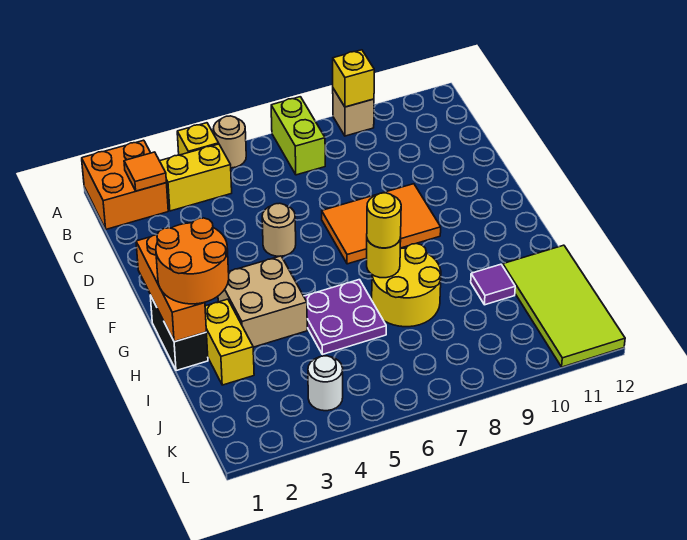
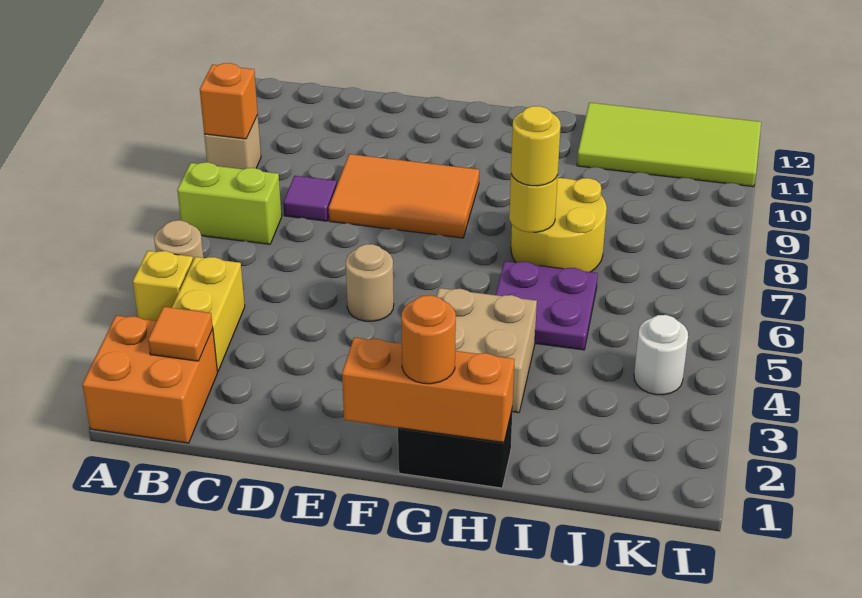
yellow 1x1 brick [333,50,374,107] -> orange 1x1 brick [200,63,258,139]
orange 2x3 tile [322,184,441,264] -> orange 2x3 tile turned to [329,154,479,238]
orange 2x2 round brick [156,218,229,304] -> orange 1x1 round brick [401,295,456,384]
yellow 1x2 brick [205,299,254,385] -> none
purple 1x1 tile [471,264,515,305] -> purple 1x1 tile moved to [283,176,337,221]

